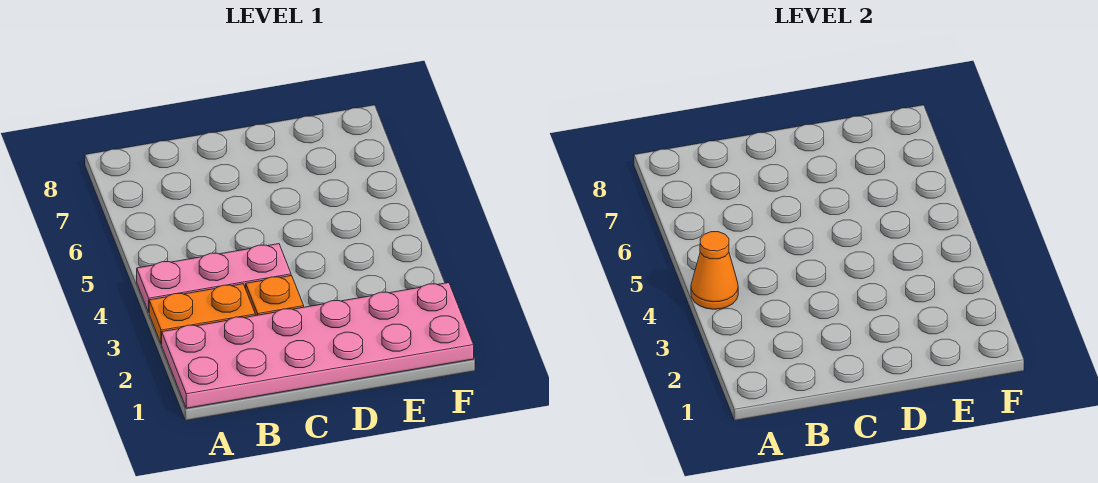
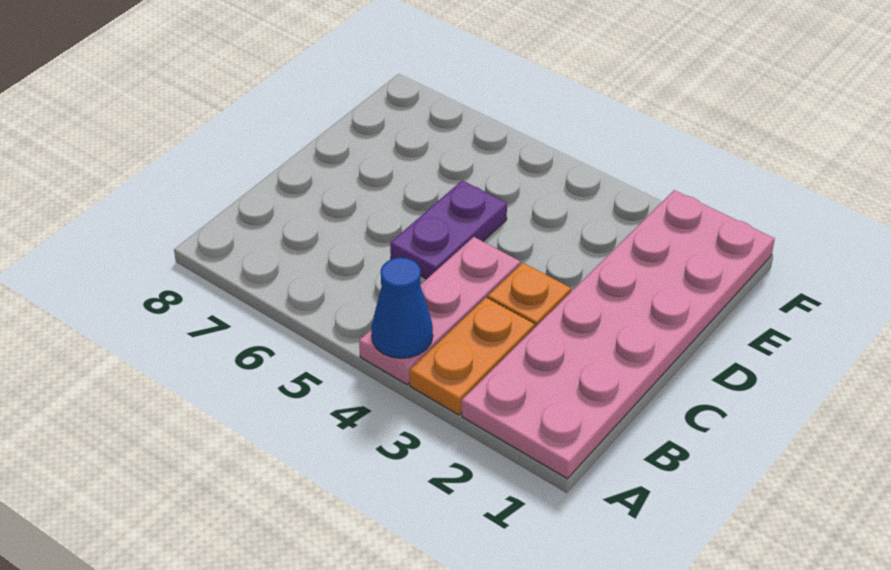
orange 1x1 cone [691,232,738,309] -> blue 1x1 cone [371,258,433,358]
none -> purple 1x2 plate [390,180,507,279]

